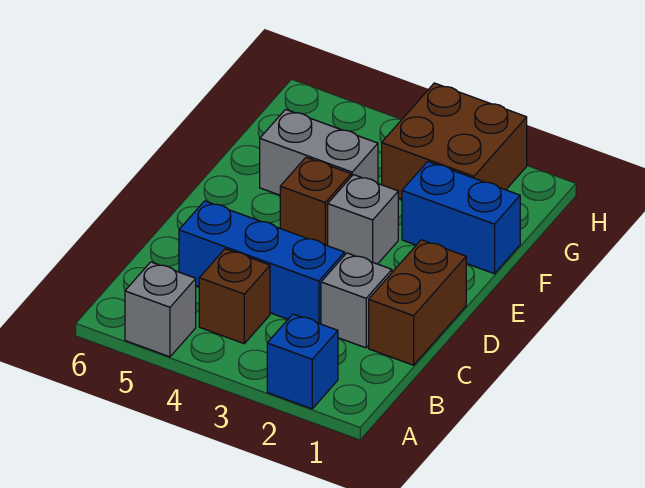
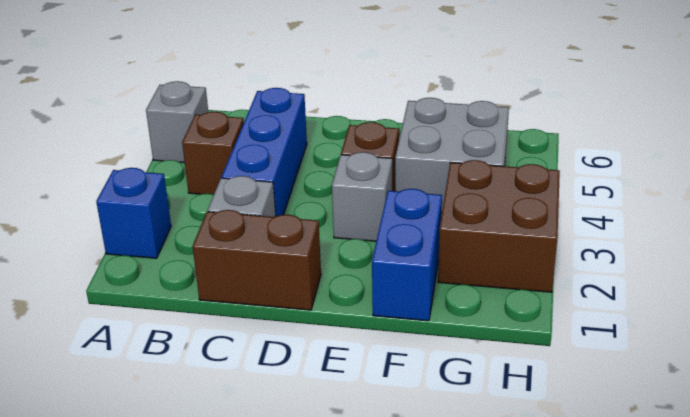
grey 1x2 brick [260,109,378,195] -> grey 2x2 brick [395,98,509,210]

